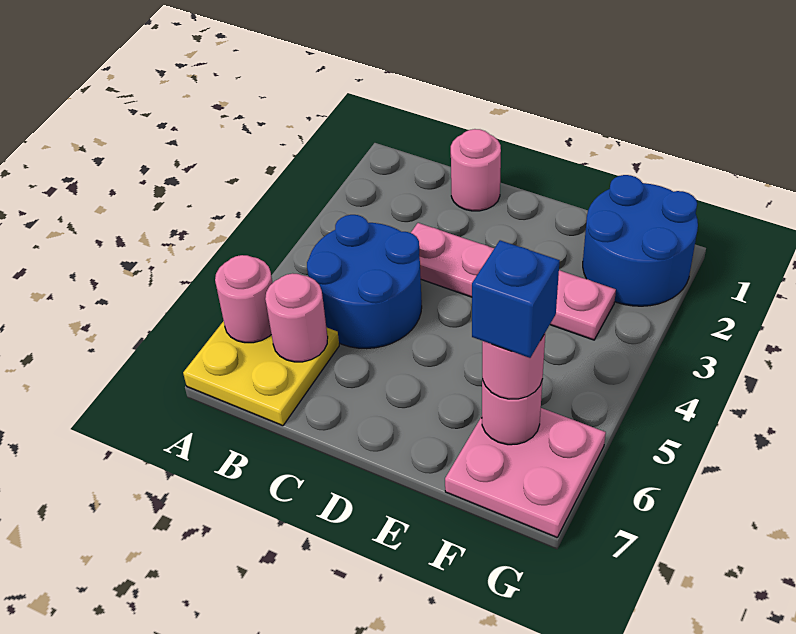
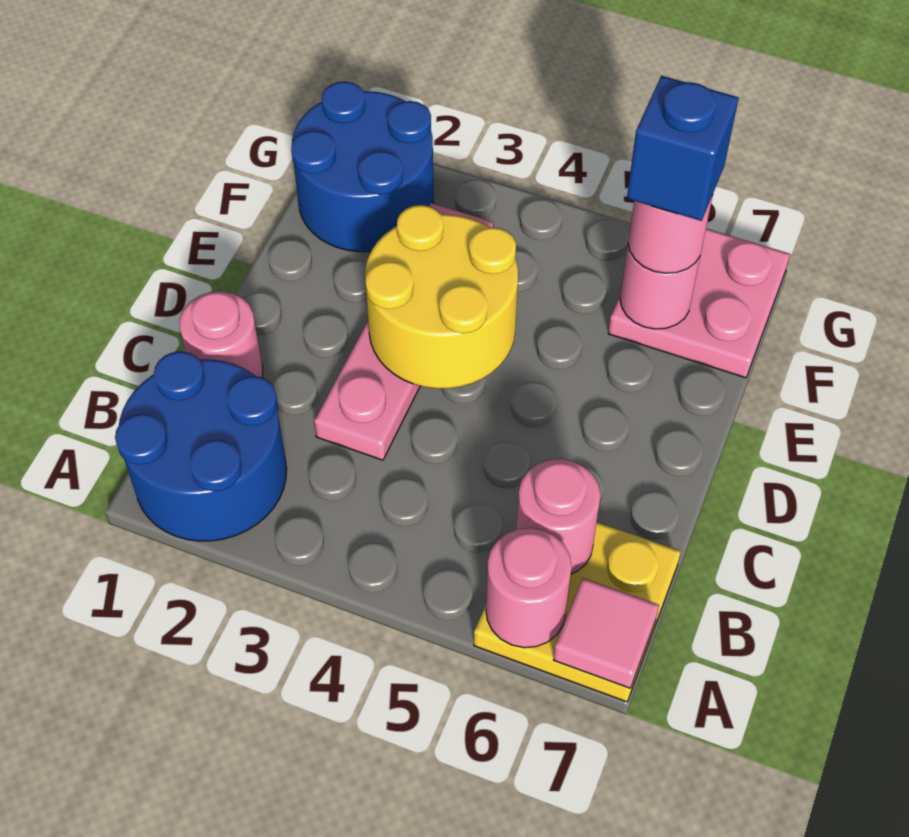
none -> pink 1x1 tile [553,578,659,688]
blue 2x2 round brick [307,215,422,349] -> blue 2x2 round brick moved to [115,351,287,541]
none -> yellow 2x2 round brick [365,205,518,389]

